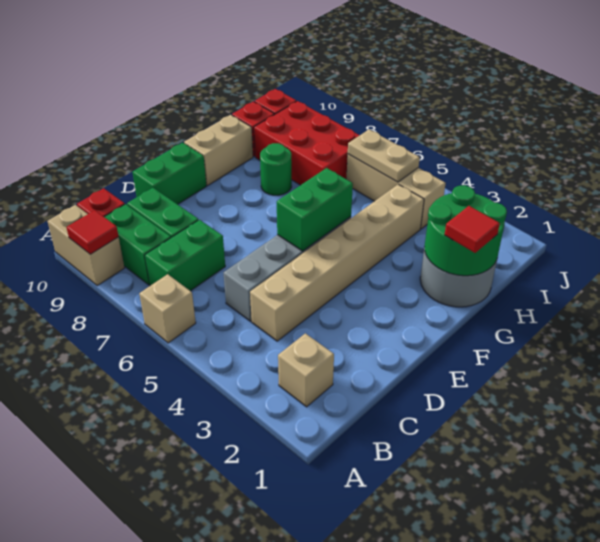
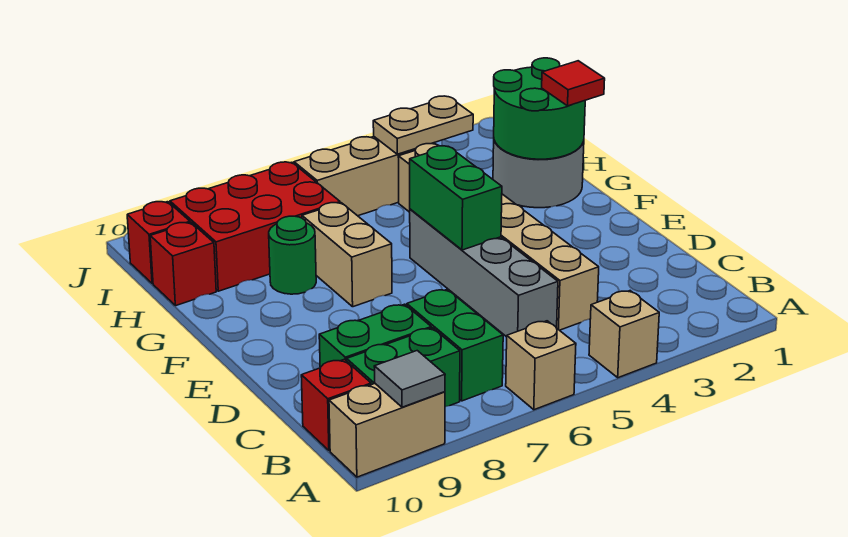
red 1x1 tile [66,210,119,254] -> grey 1x1 tile [374,351,445,407]
tan 1x1 brick [278,333,334,407] -> tan 1x1 brick moved to [589,291,659,378]
green 1x2 brick [133,143,206,204] -> none
tan 1x2 brick [184,115,253,185] -> tan 1x2 brick moved to [302,203,392,307]
tan 1x2 plate [348,130,420,182] -> tan 1x2 plate moved to [373,96,473,154]

